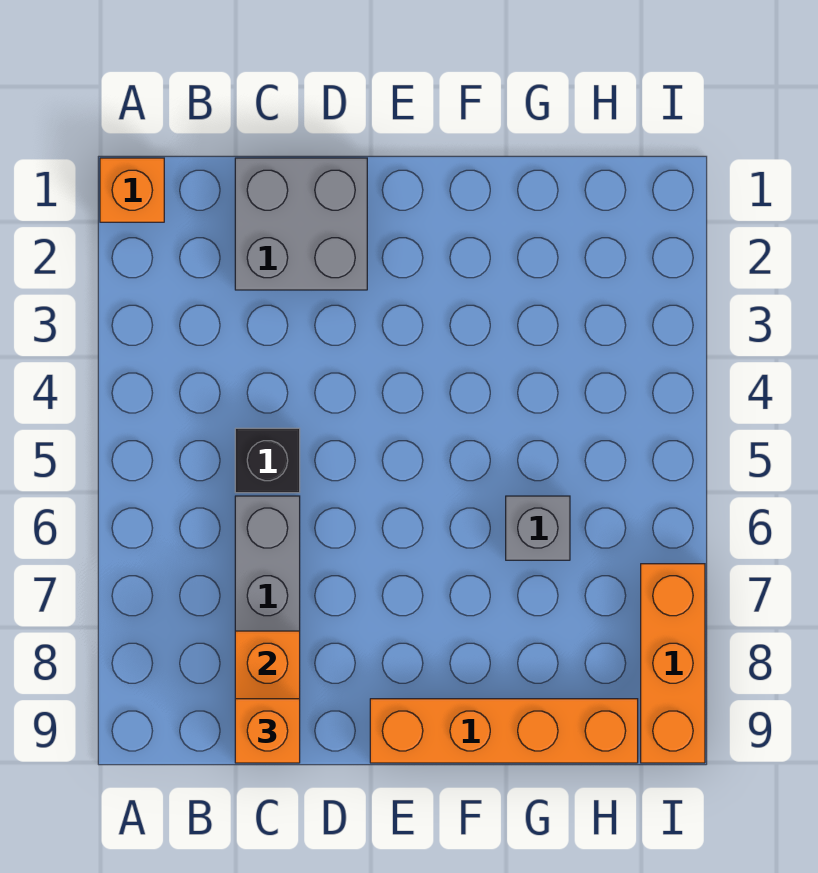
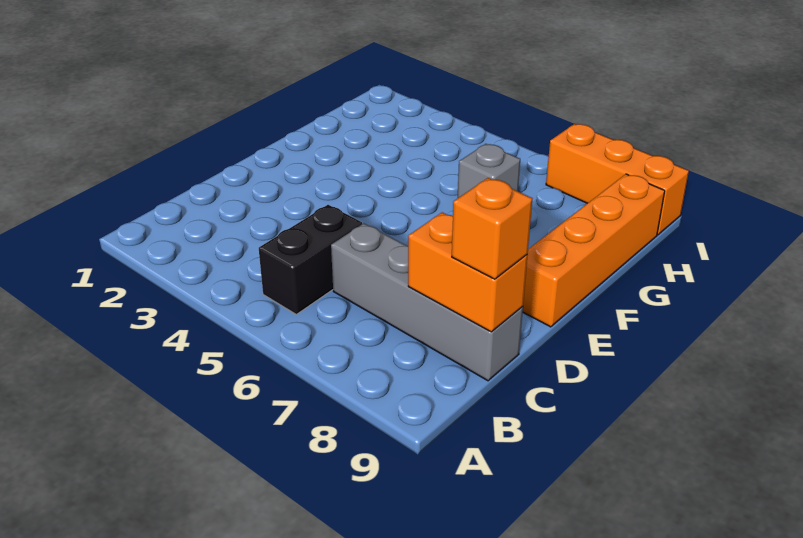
orange 1x1 brick [100,158,164,222] -> none
grey 2x2 brick [235,158,367,290] -> none
black 1x1 brick [235,428,300,493] -> black 1x2 brick [259,205,362,314]

